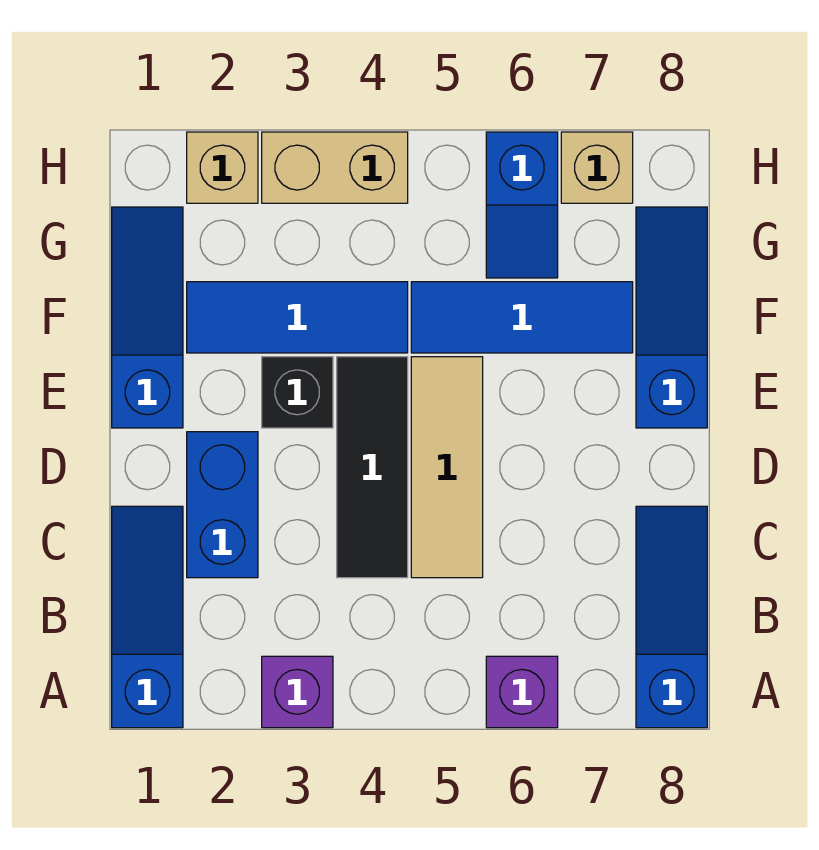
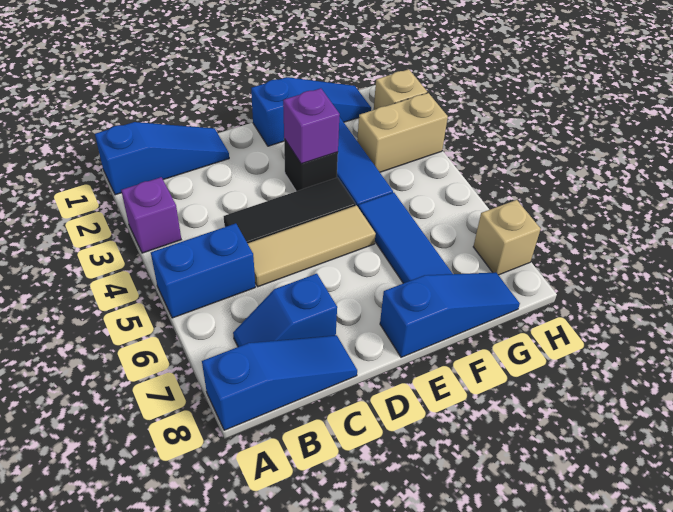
purple 1x1 brick [486,656,558,728] -> purple 1x1 brick moved to [283,88,340,164]
blue 1x2 brick [187,432,258,578] -> blue 1x2 brick moved to [151,223,255,318]
blue 1x2 slope [486,132,558,278] -> blue 1x2 slope moved to [233,274,337,347]
tan 1x2 brick [262,132,408,203] -> tan 1x2 brick turned to [357,93,448,172]

